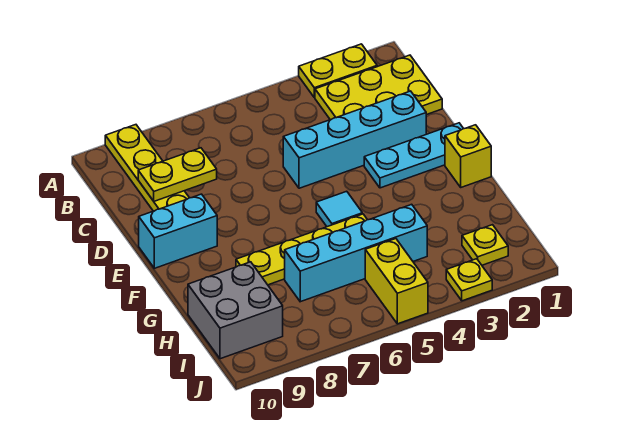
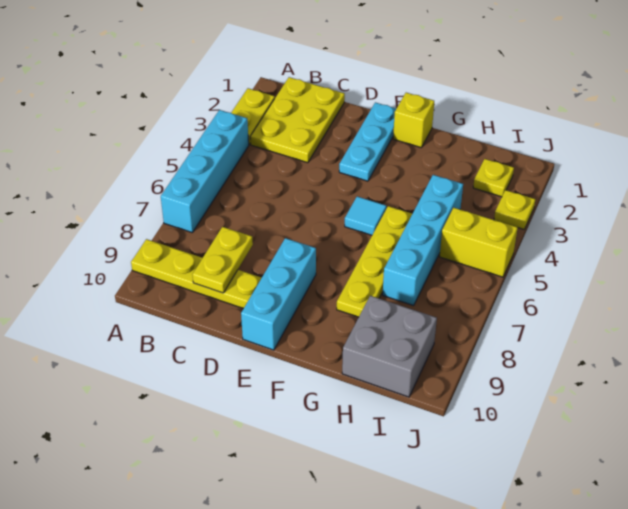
cyan 1x4 brick [283,91,426,188] -> cyan 1x4 brick moved to [161,110,249,232]
cyan 1x2 brick [139,194,217,268] -> cyan 1x3 brick [241,238,316,350]

